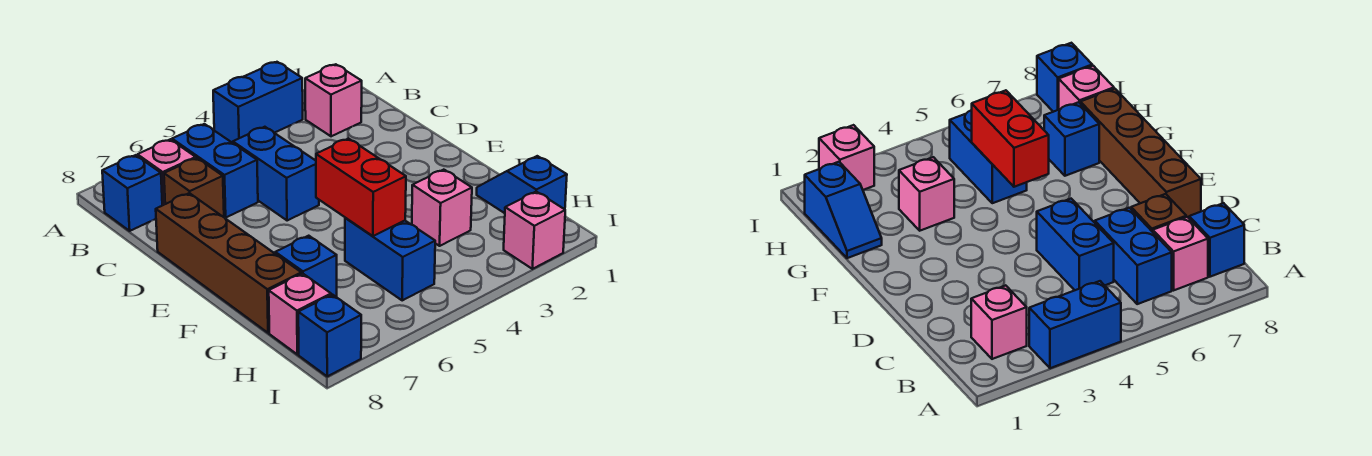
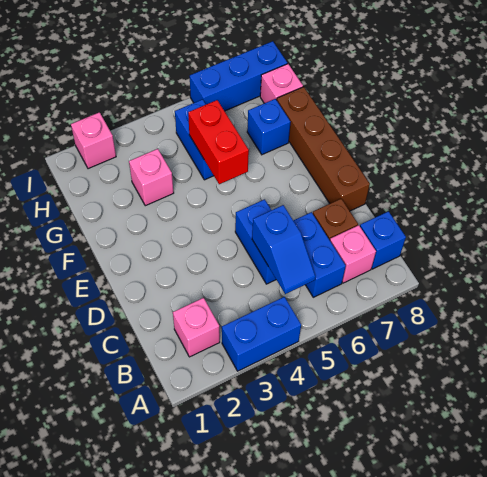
blue 1x2 slope [477,156,567,213] -> blue 1x2 slope moved to [252,205,316,294]
blue 1x1 brick [298,295,361,376] -> blue 1x3 brick [190,41,287,111]

